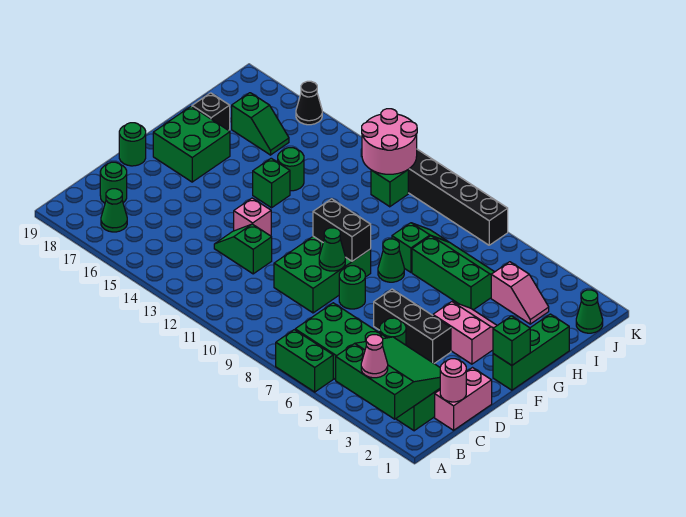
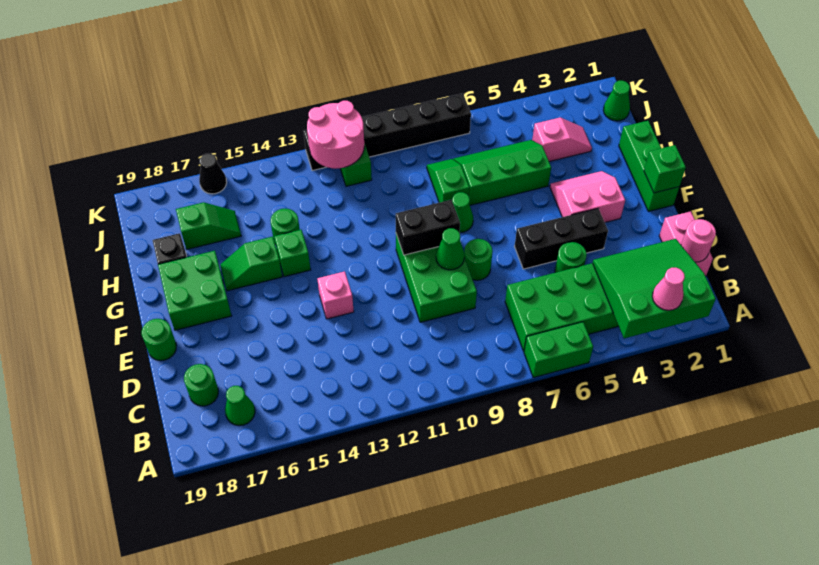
green 1x2 slope [214,224,272,274] -> green 1x2 slope moved to [220,237,282,291]

